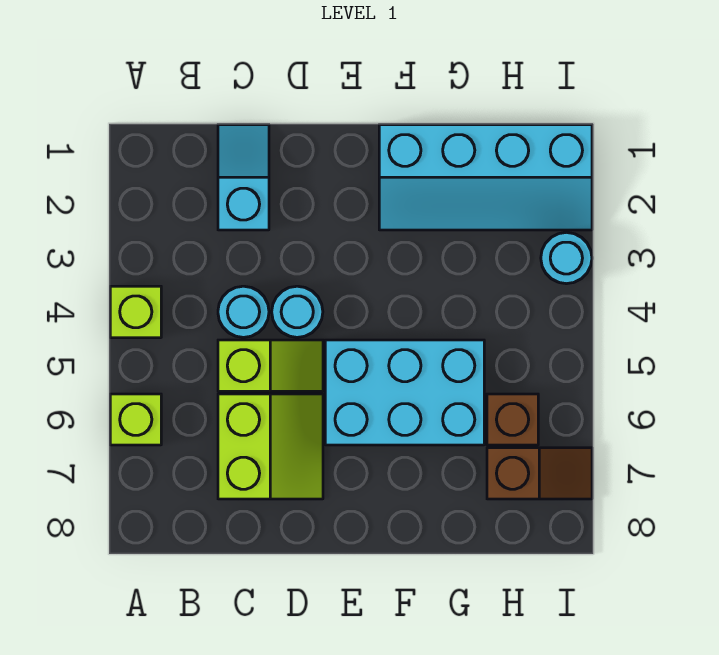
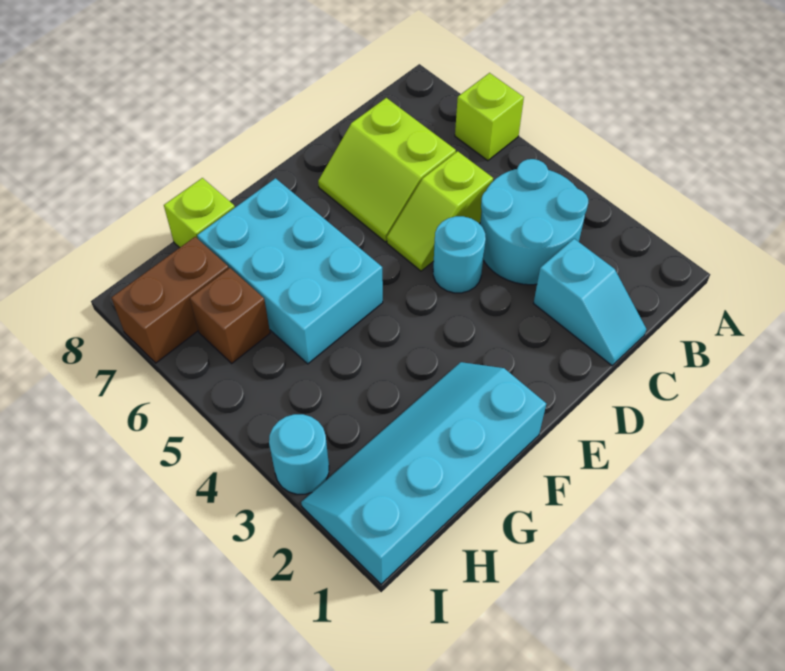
lime 1x1 brick [110,286,161,338] -> lime 1x1 brick moved to [164,178,235,248]
cyan 1x1 round brick [218,286,269,337] -> cyan 2x2 round brick [480,159,588,285]
cyan 2x3 brick [325,340,484,445] -> cyan 2x3 brick turned to [197,178,383,364]
brown 1x2 slope [487,448,592,499] -> brown 1x2 brick [111,237,229,363]

